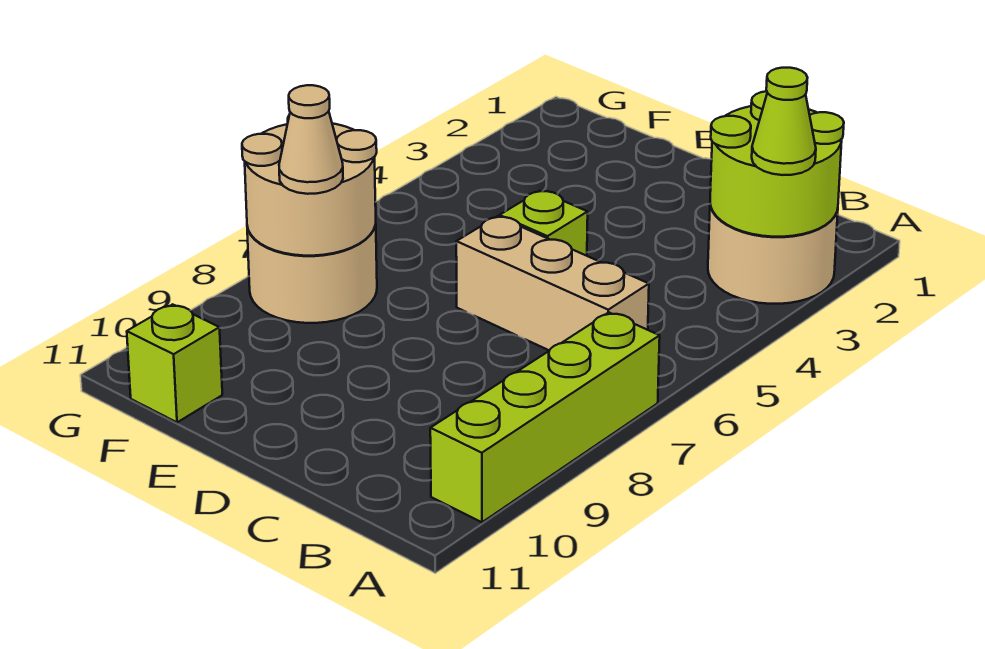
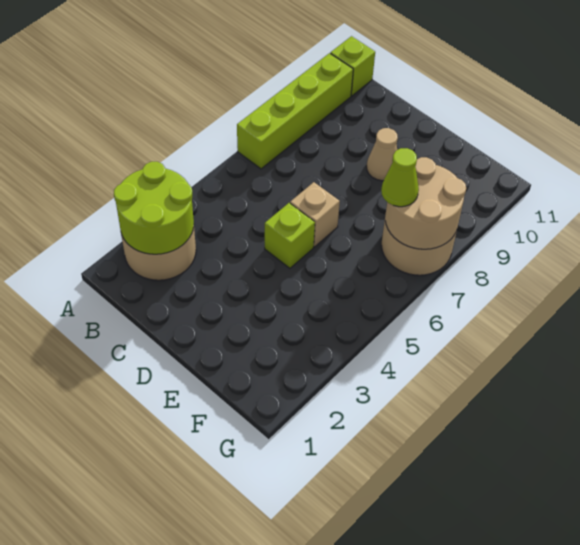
lime 1x1 cone [752,68,816,175] -> lime 1x1 cone moved to [381,148,419,207]
tan 1x3 brick [456,216,649,351] -> tan 1x1 brick [290,182,340,247]
tan 1x1 cone [279,85,343,194] -> tan 1x1 cone moved to [367,128,398,181]
lime 1x1 brick [127,304,222,422] -> lime 1x1 brick moved to [330,36,375,96]

